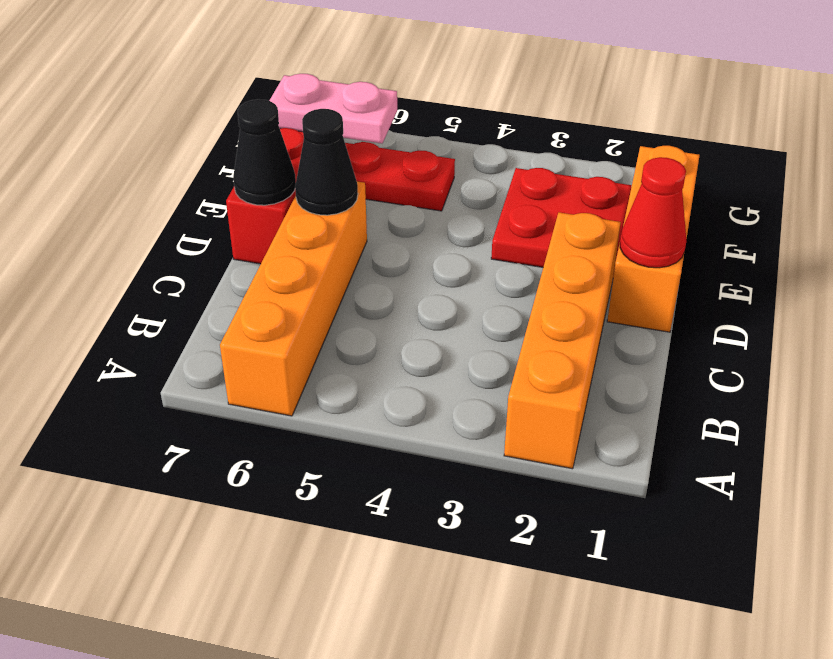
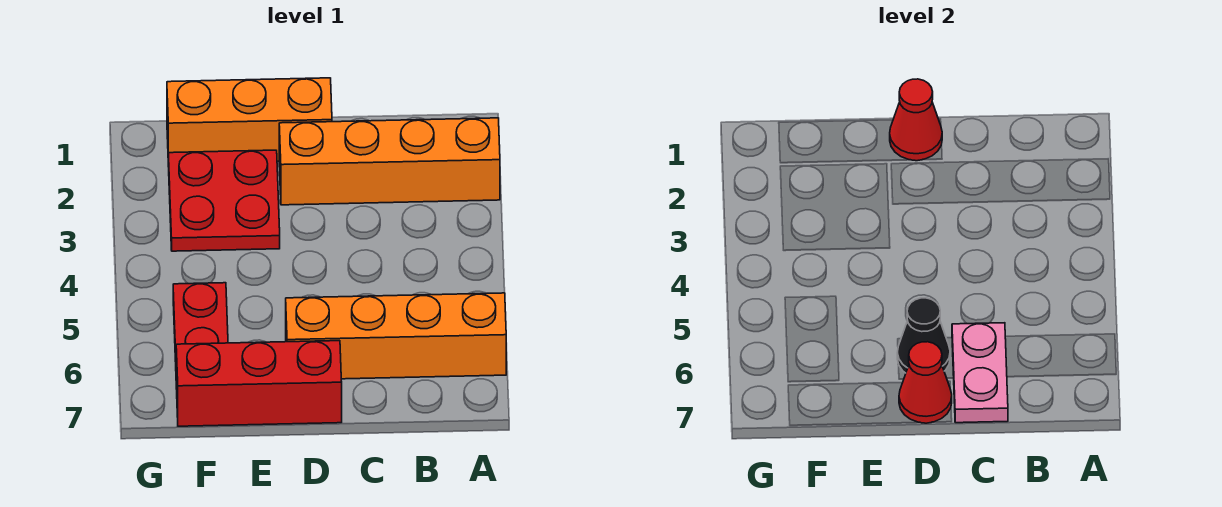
black 1x1 cone [233,99,296,205] -> red 1x1 cone [899,342,952,423]
pink 1x2 plate [269,74,397,143] -> pink 1x2 plate moved to [952,323,1008,423]

